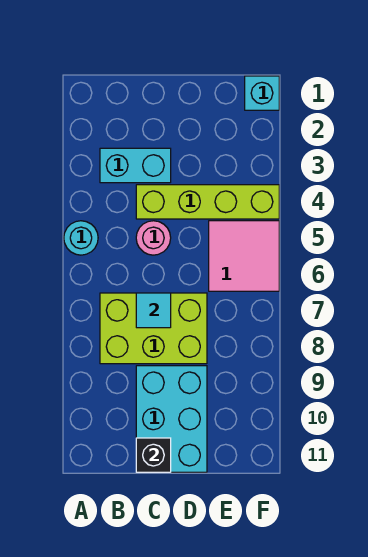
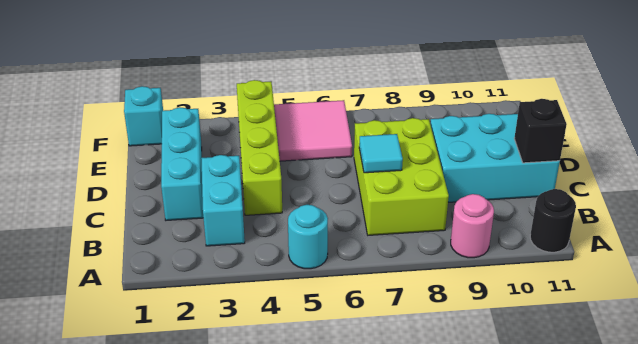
none -> black 1x1 round brick [530,189,576,252]
none -> cyan 1x3 brick [161,107,203,220]
pink 1x1 round brick [136,221,171,255] -> pink 1x1 round brick moved to [451,194,494,258]

